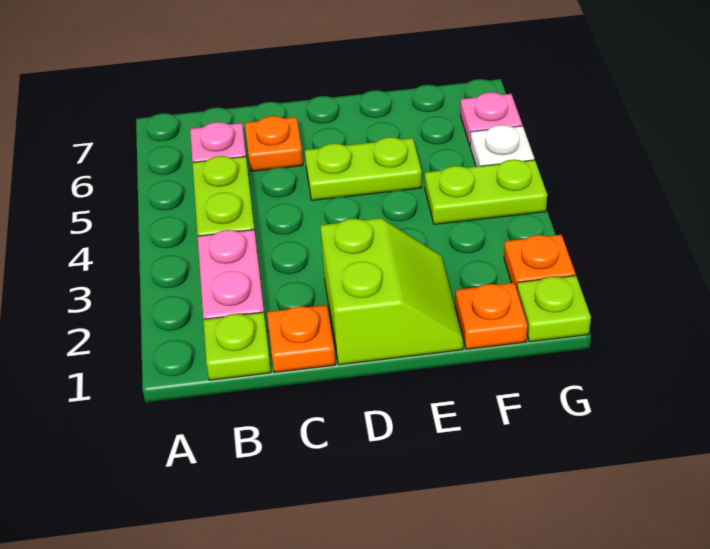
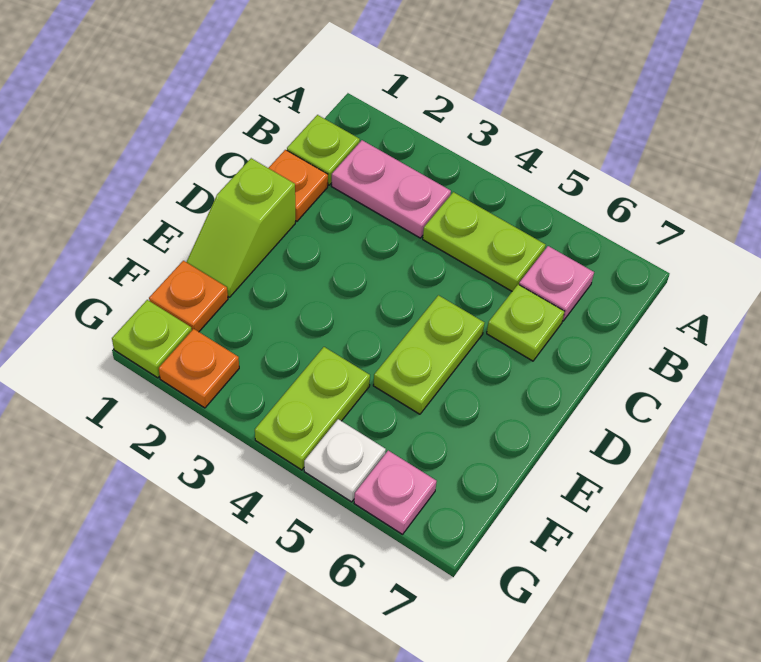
orange 1x1 plate [245,116,303,171] -> lime 1x1 plate [487,285,565,361]
lime 2x2 slope [320,218,463,365] -> lime 1x2 slope [187,158,295,297]

